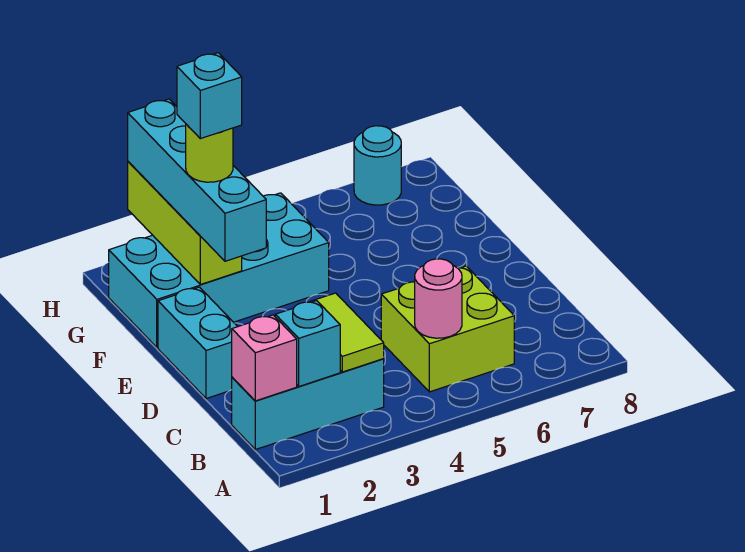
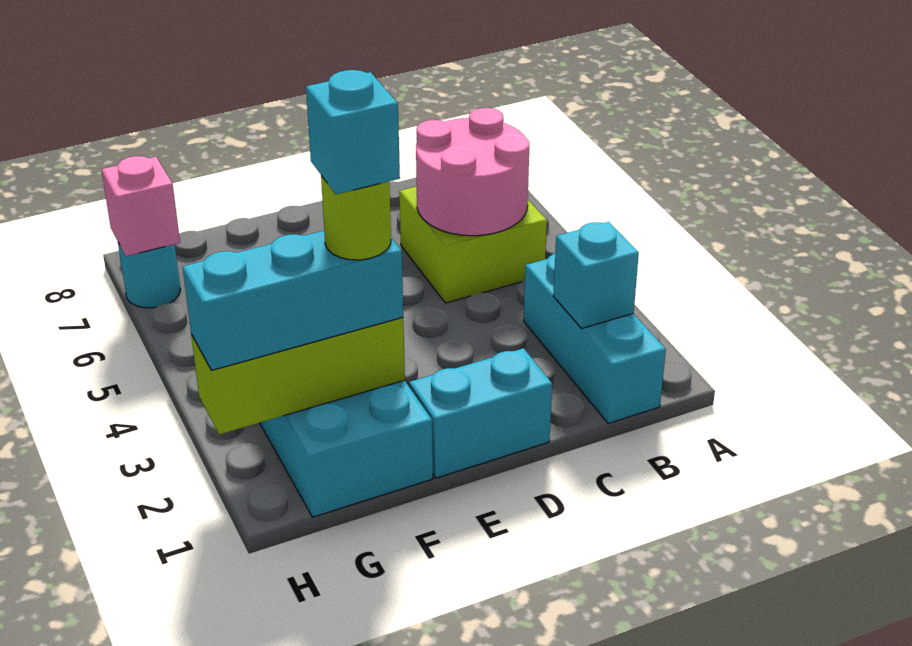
pink 1x1 brick [232,315,297,401] -> pink 1x1 brick moved to [101,156,180,256]
lime 1x2 tile [310,293,384,372] -> none
pink 1x1 round brick [415,259,462,338] -> pink 2x2 round brick [416,108,529,236]
cyan 1x4 brick [128,99,266,261] -> cyan 1x3 brick [183,231,403,370]

